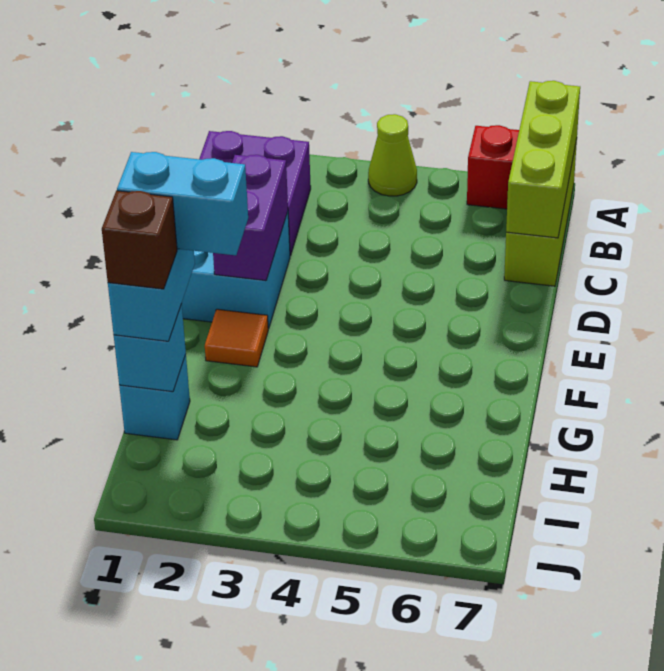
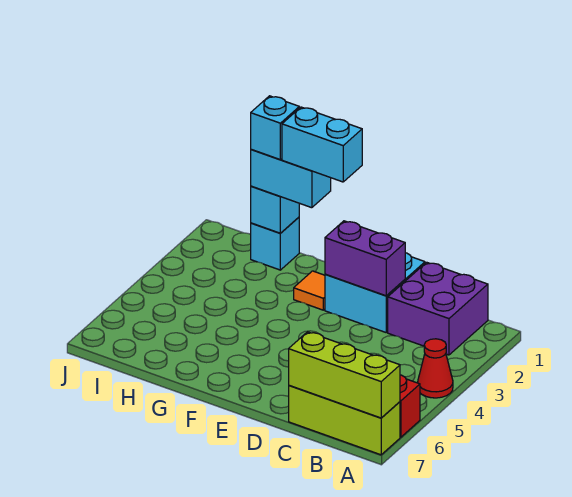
lime 1x1 cone [368,114,417,196] -> red 1x1 cone [418,339,453,398]
cyan 1x2 brick [117,152,248,255] -> cyan 1x2 brick turned to [282,107,362,182]
brown 1x1 brick [102,191,177,289] -> cyan 1x1 brick [251,96,299,160]

